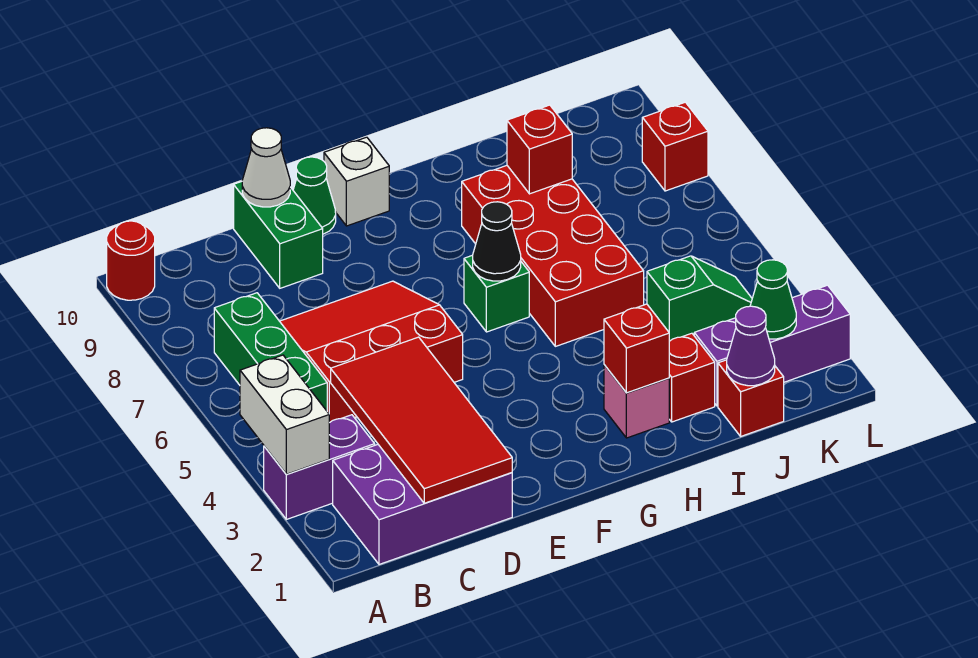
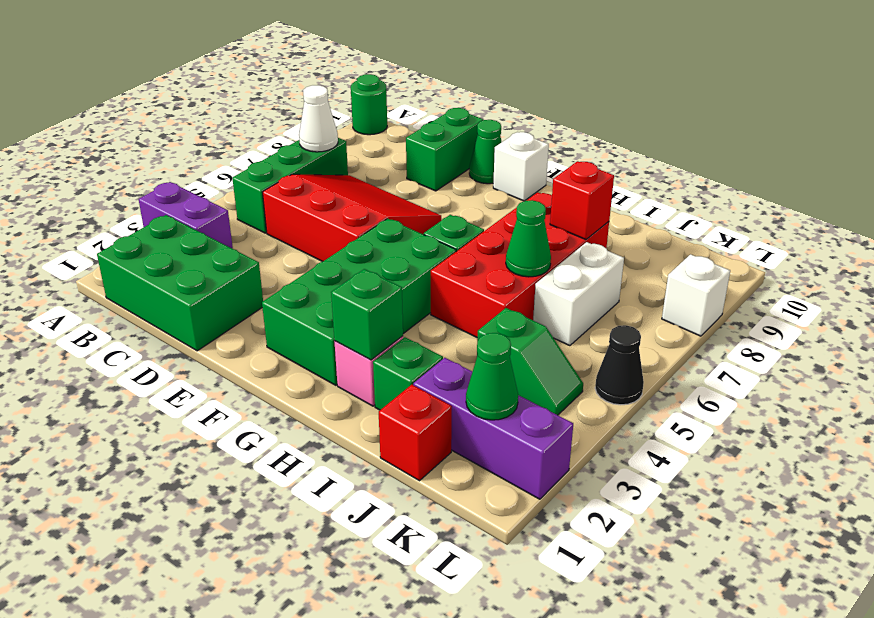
white 1x2 brick [240,355,329,474] -> white 1x2 brick moved to [533,242,624,346]
red 1x1 round brick [107,221,155,300] -> green 1x1 round brick [351,74,387,135]
purple 2x3 brick [333,445,512,564] -> green 2x3 brick [97,215,263,351]
red 2x4 tile [331,337,512,503] -> none
white 1x1 cone [242,128,290,207] -> white 1x1 cone moved to [299,85,338,152]
none -> green 2x4 brick [262,219,456,385]
black 1x1 cone [473,202,521,281] -> black 1x1 cone moved to [595,325,644,405]
red 1x1 brick [604,304,669,393] -> green 1x1 brick [331,269,403,360]
red 1x1 brick [669,333,715,422] -> green 1x1 brick [373,337,443,410]
none -> green 1x1 cone [506,200,551,277]
purple 1x1 cone [727,306,775,386] -> none
red 1x1 brick [642,102,708,191] -> white 1x1 brick [662,254,730,336]

